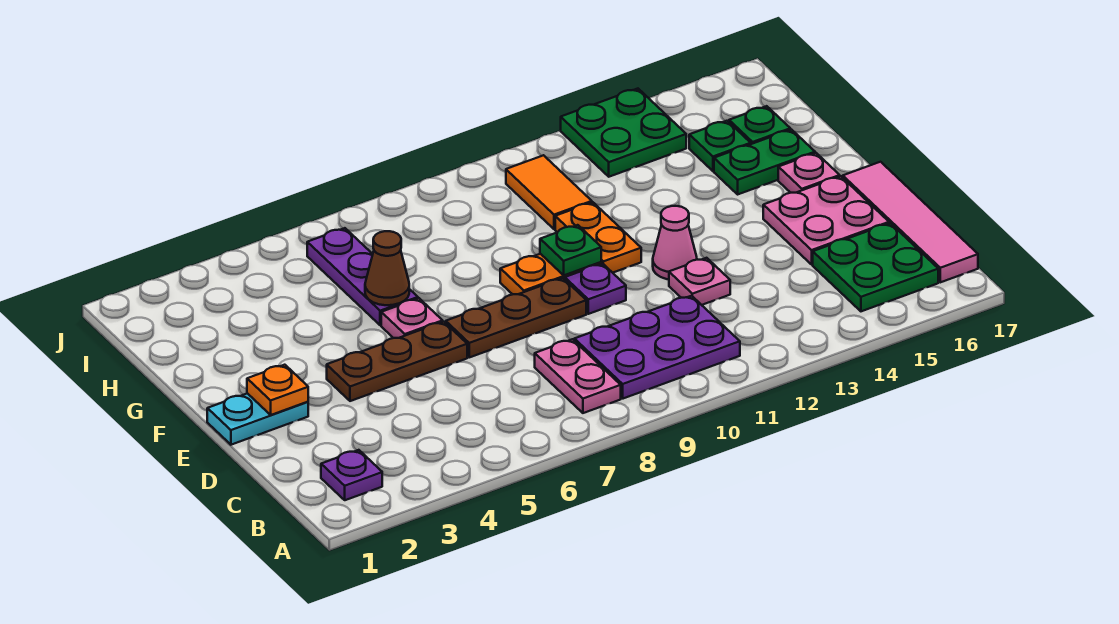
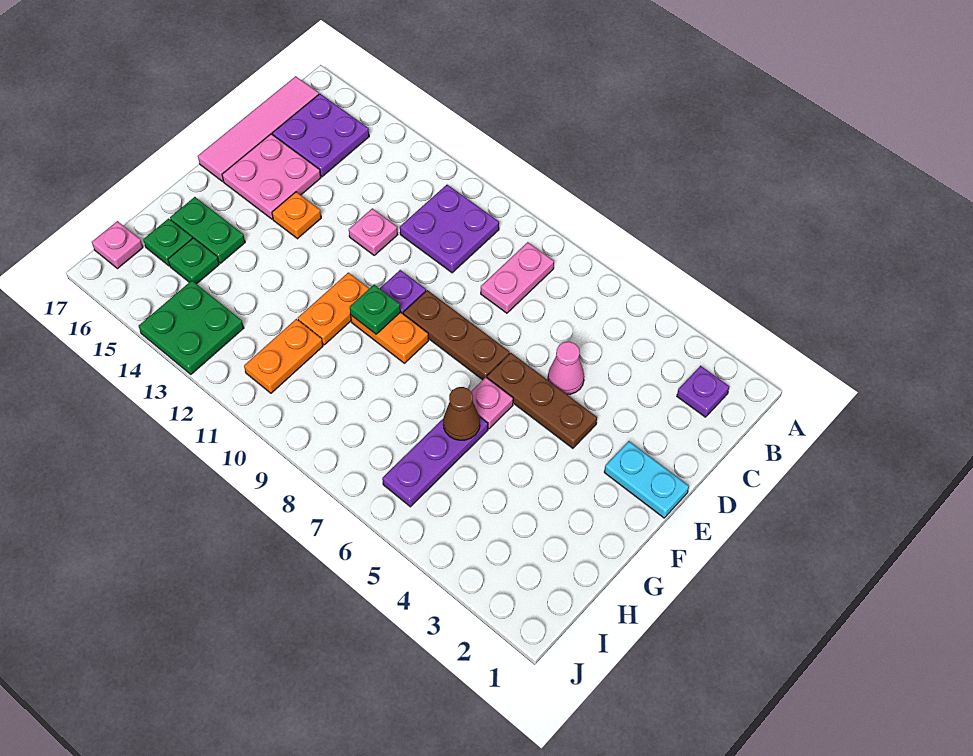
purple 2x3 plate [574,296,740,399] -> purple 2x2 plate [400,185,499,273]
green 2x2 plate [813,223,938,311] -> purple 2x2 plate [272,94,369,177]
orange 1x1 plate [247,365,308,415] -> orange 1x1 plate moved to [272,192,321,239]
pink 1x1 cone [653,206,697,279] -> pink 1x1 cone moved to [548,342,584,395]
pink 1x1 plate [778,153,840,193] -> pink 1x1 plate moved to [92,221,143,269]
orange 1x2 tile [506,155,592,229] -> orange 1x2 plate [244,319,323,393]

